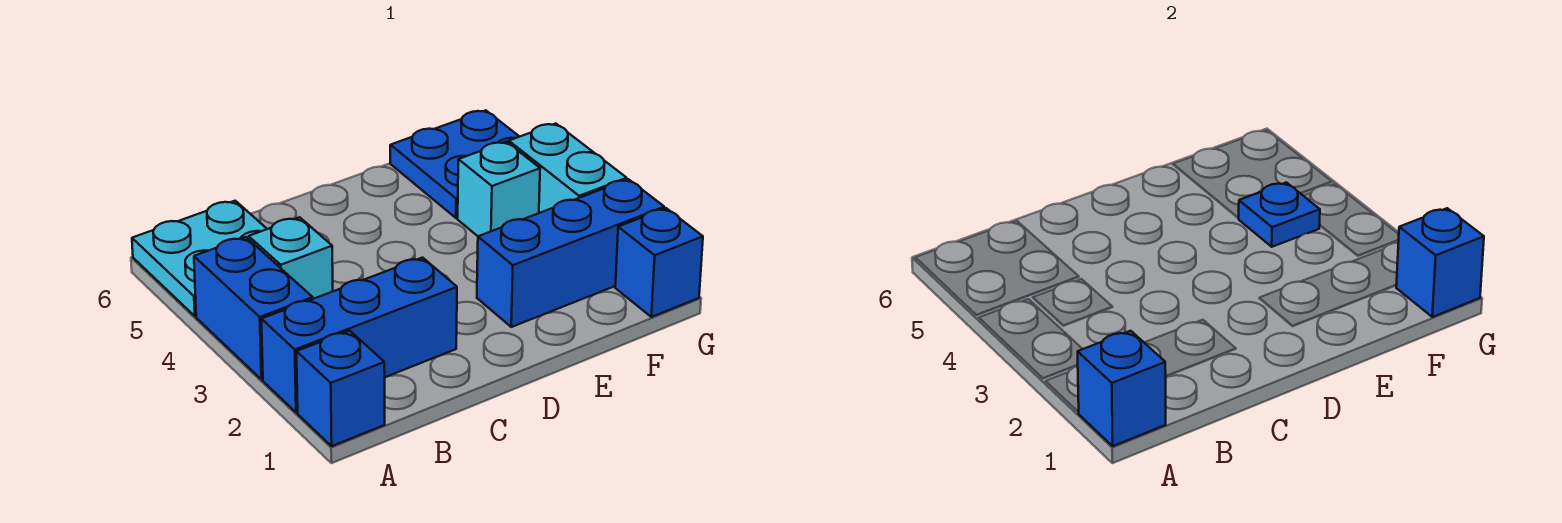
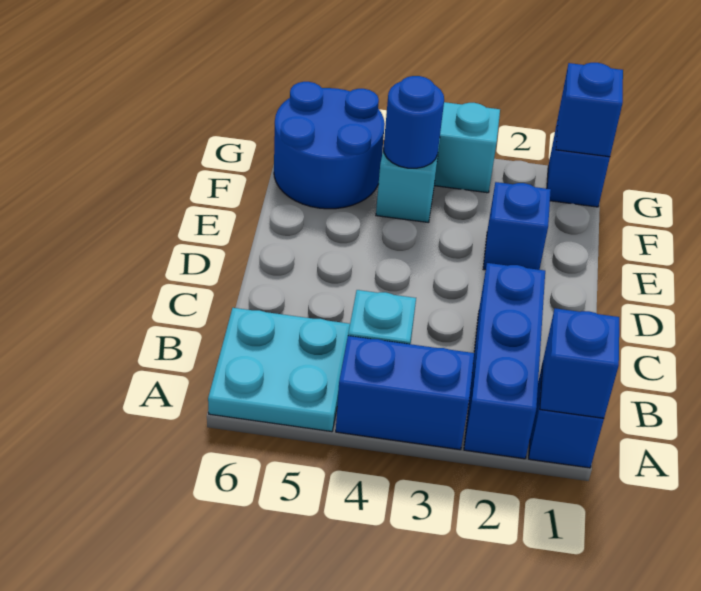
blue 1x3 brick [477,179,664,327] -> blue 1x1 brick [483,182,551,270]
blue 1x1 plate [1239,182,1320,247] -> blue 1x1 round brick [384,76,444,168]
blue 2x2 plate [390,110,519,218] -> blue 2x2 round brick [274,82,385,209]

